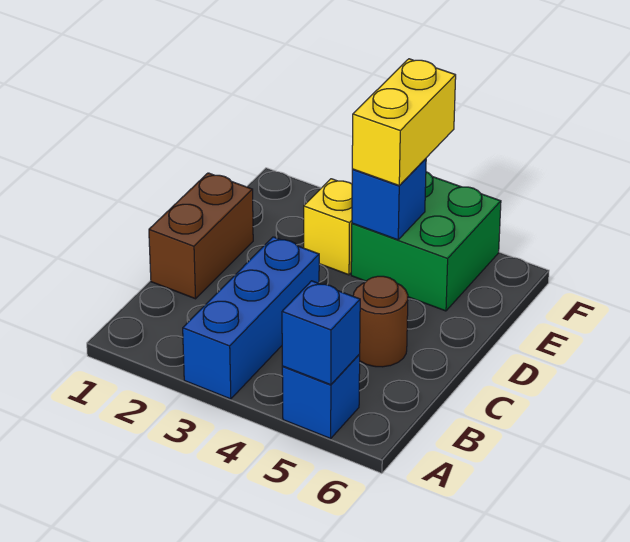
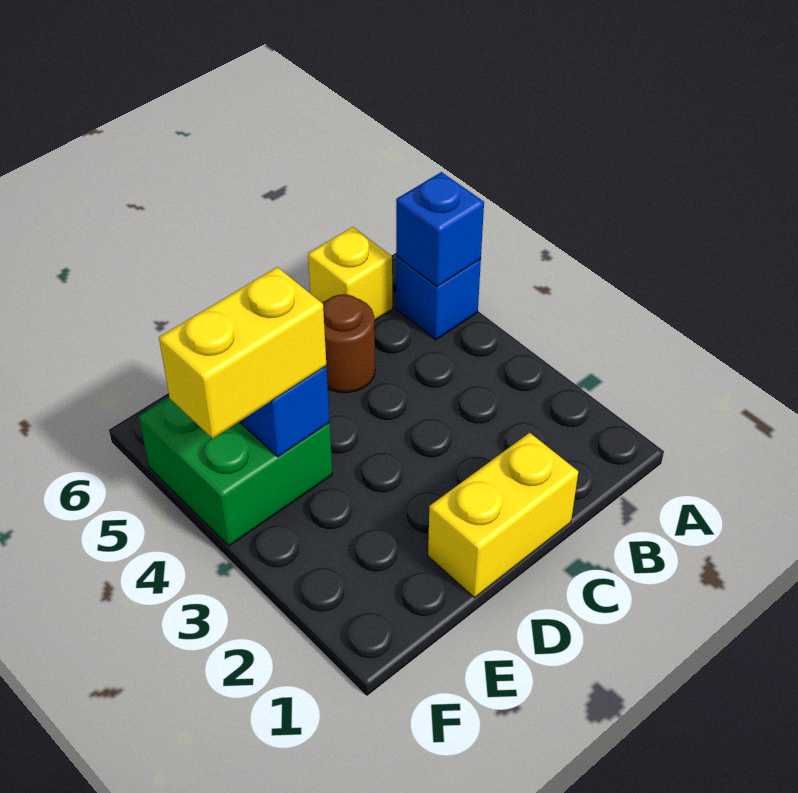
blue 1x3 brick [183,237,319,399] -> none
brown 1x2 brick [149,173,253,299] -> yellow 1x2 brick [428,433,578,598]
yellow 1x1 brick [304,179,352,275] -> yellow 1x1 brick moved to [308,227,392,321]

